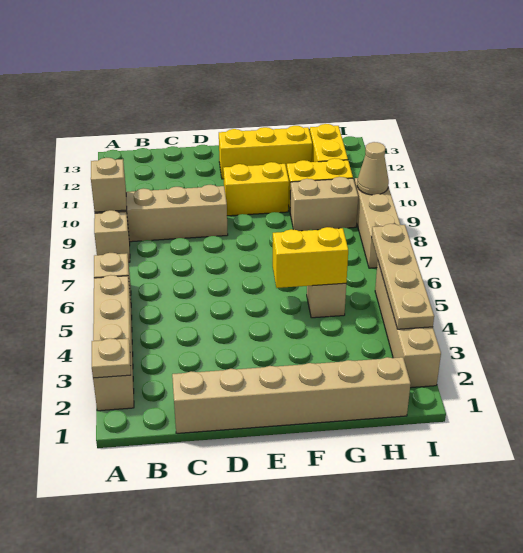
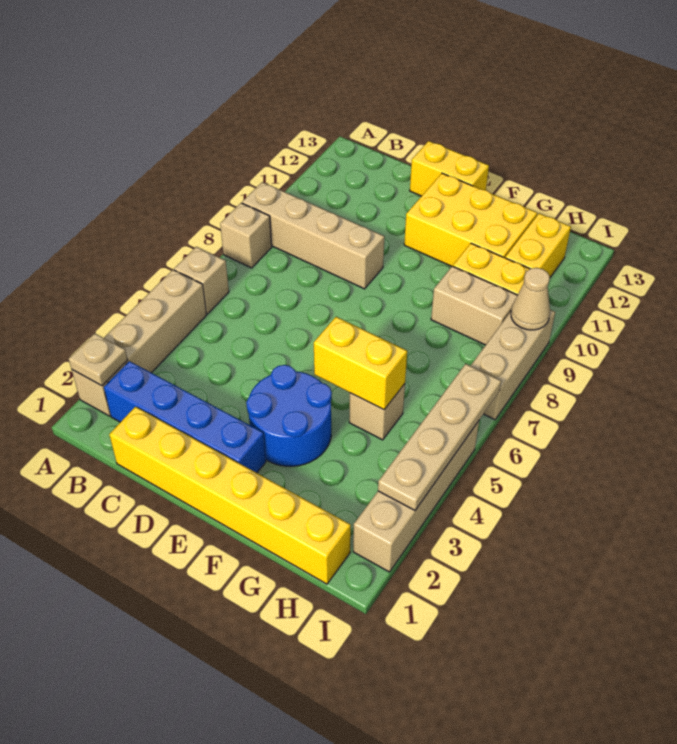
tan 1x1 brick [91,158,127,212] -> none
none -> blue 1x4 brick [104,361,266,473]
tan 1x6 brick [172,357,411,433] -> yellow 1x6 brick [109,407,351,584]
none -> blue 2x2 round brick [246,365,332,466]
yellow 1x2 brick [223,162,289,216] -> yellow 1x2 brick moved to [410,141,489,196]
yellow 1x3 brick [219,126,312,179] -> yellow 2x3 brick [404,173,537,266]

